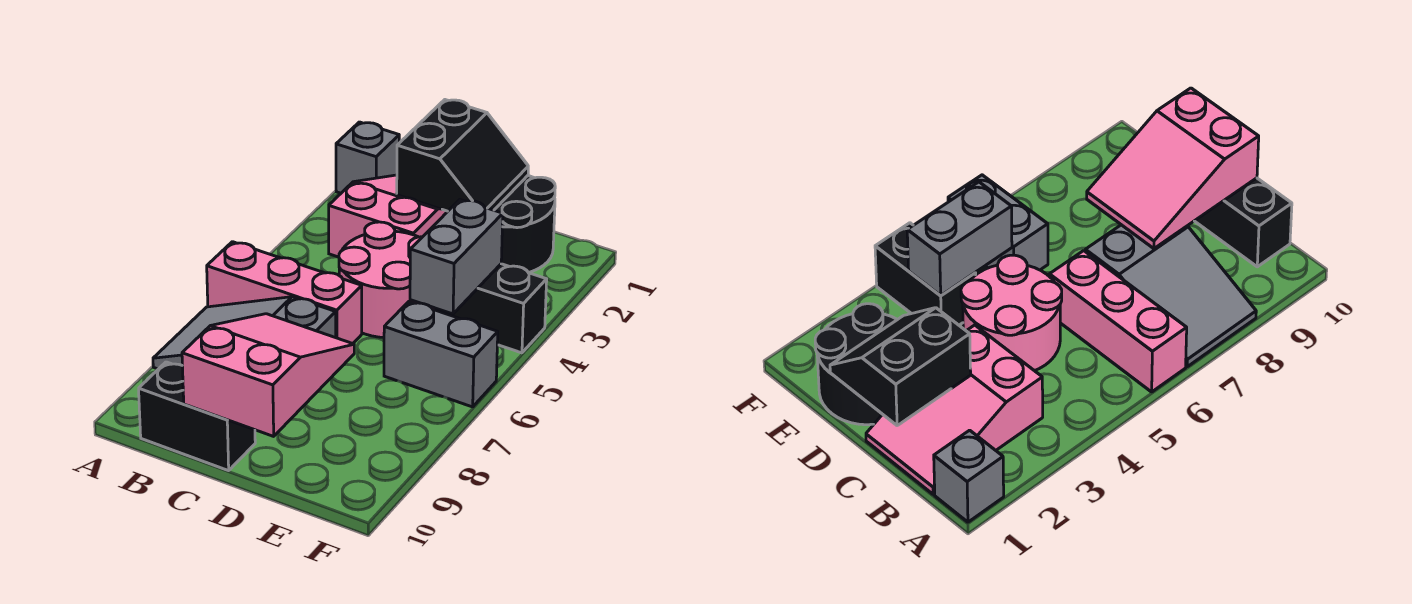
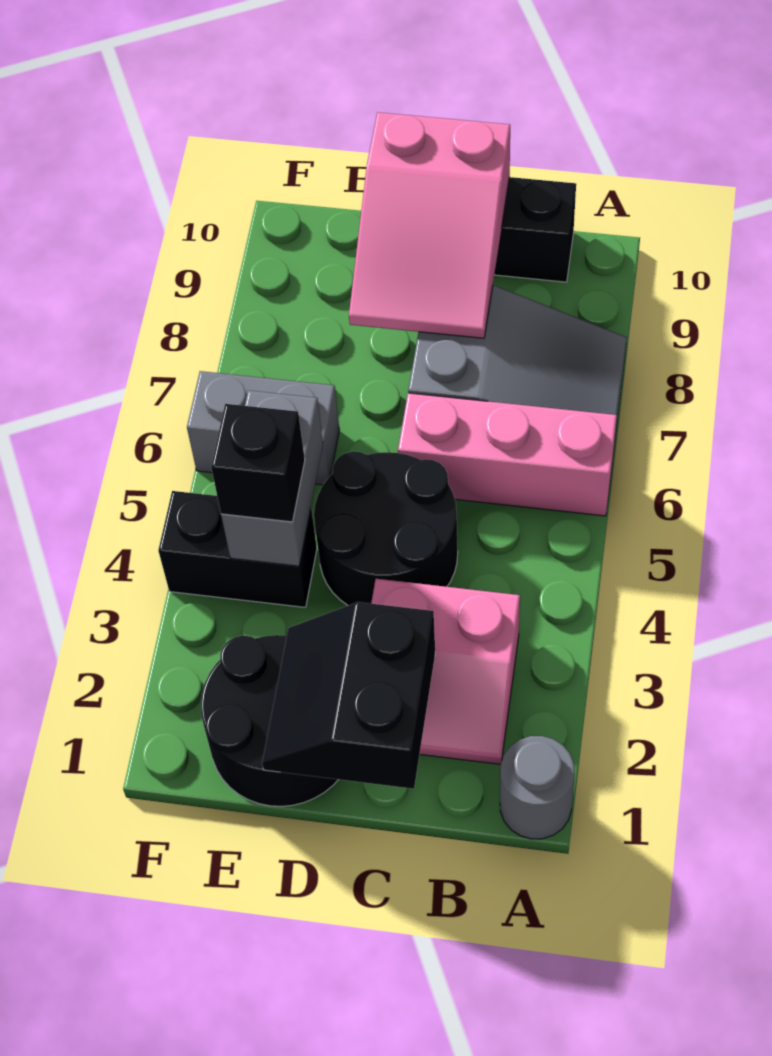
grey 1x1 brick [336,122,399,193] -> grey 1x1 round brick [500,736,575,839]
pink 2x3 slope [329,175,448,257] -> pink 2x2 slope [371,579,520,764]
pink 2x2 round brick [339,222,435,338] -> black 2x2 round brick [314,451,458,605]
none -> black 1x1 brick [211,404,305,522]

